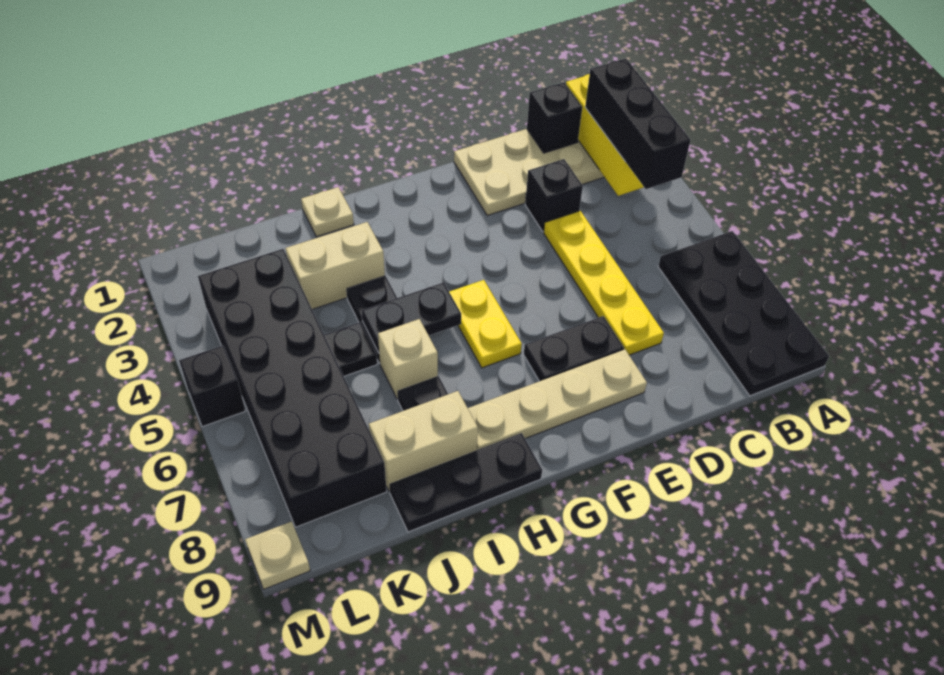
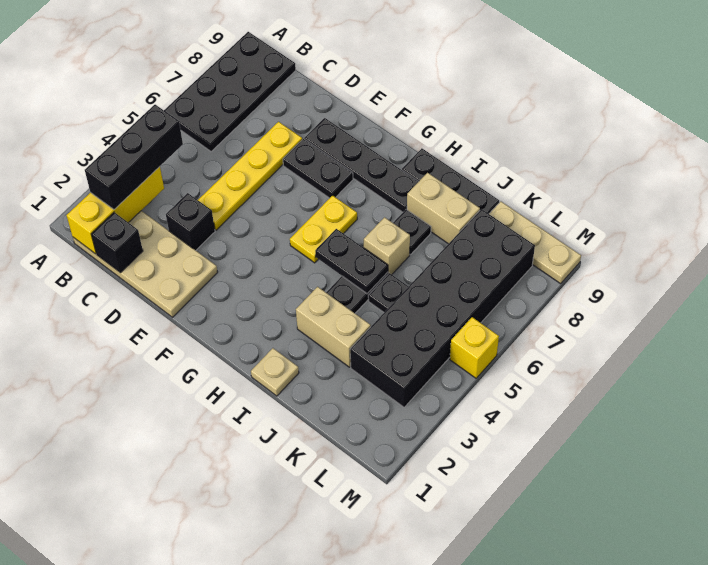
tan 1x4 plate [468,350,647,450] -> black 1x4 plate [304,118,418,212]
black 1x1 brick [179,346,245,427] -> yellow 1x1 brick [450,317,499,378]
tan 1x1 plate [245,521,310,590] -> tan 1x3 plate [489,202,581,284]

